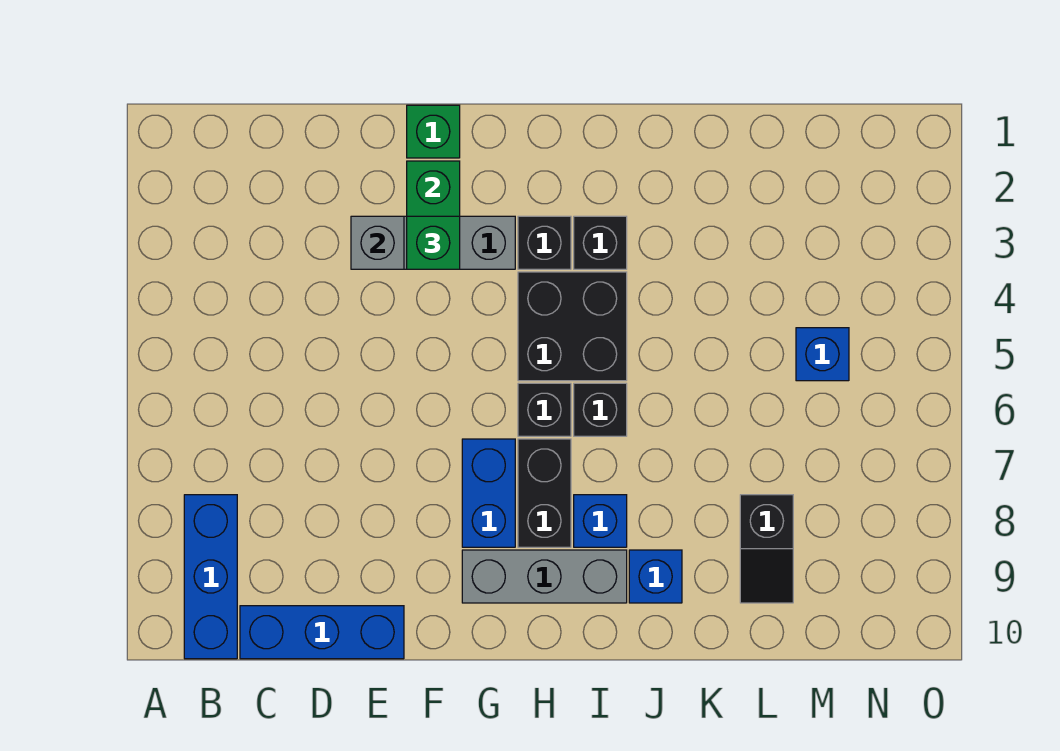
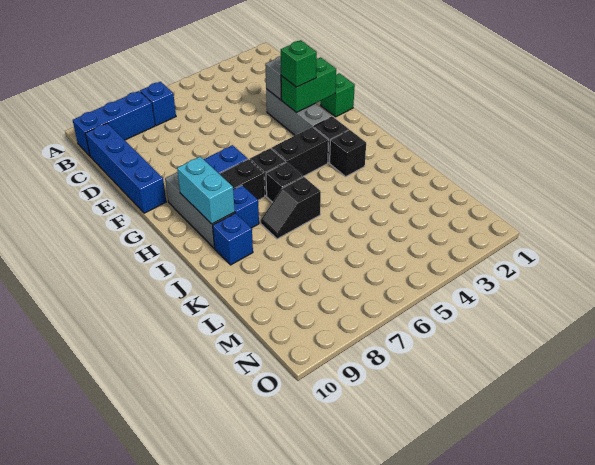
blue 1x3 brick [240,606,404,659] -> blue 1x4 brick [85,123,166,213]
black 2x2 brick [518,272,627,381] -> black 1x2 brick [271,127,329,176]
none -> cyan 1x2 brick [177,157,235,224]
black 1x2 slope [740,495,793,603] -> black 1x2 slope moved to [261,177,321,239]
blue 1x1 brick [796,328,849,381] -> blue 1x1 brick moved to [140,82,176,126]

